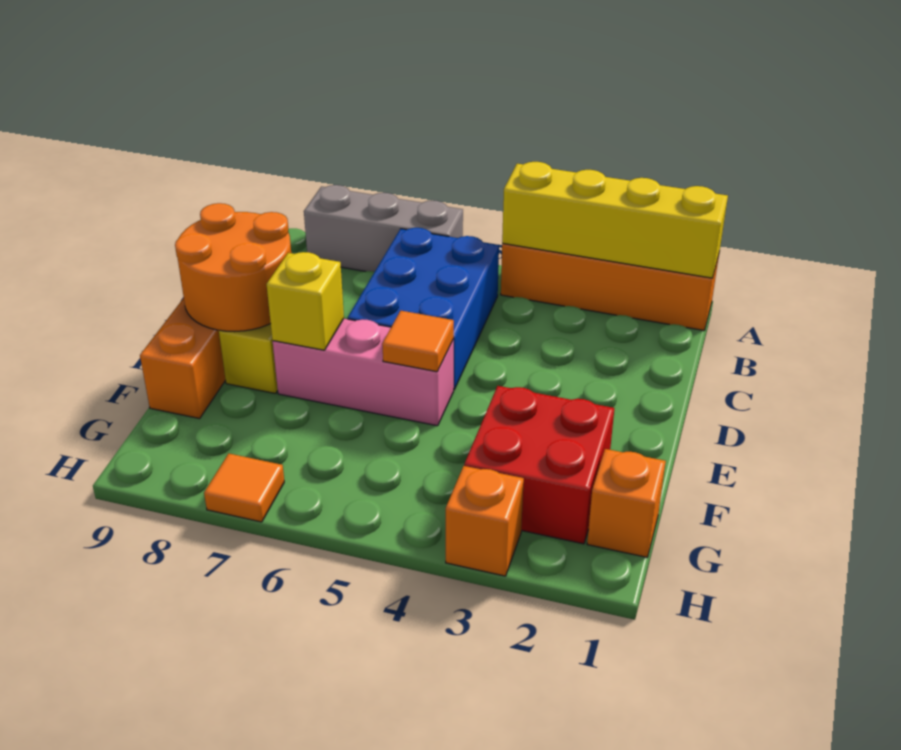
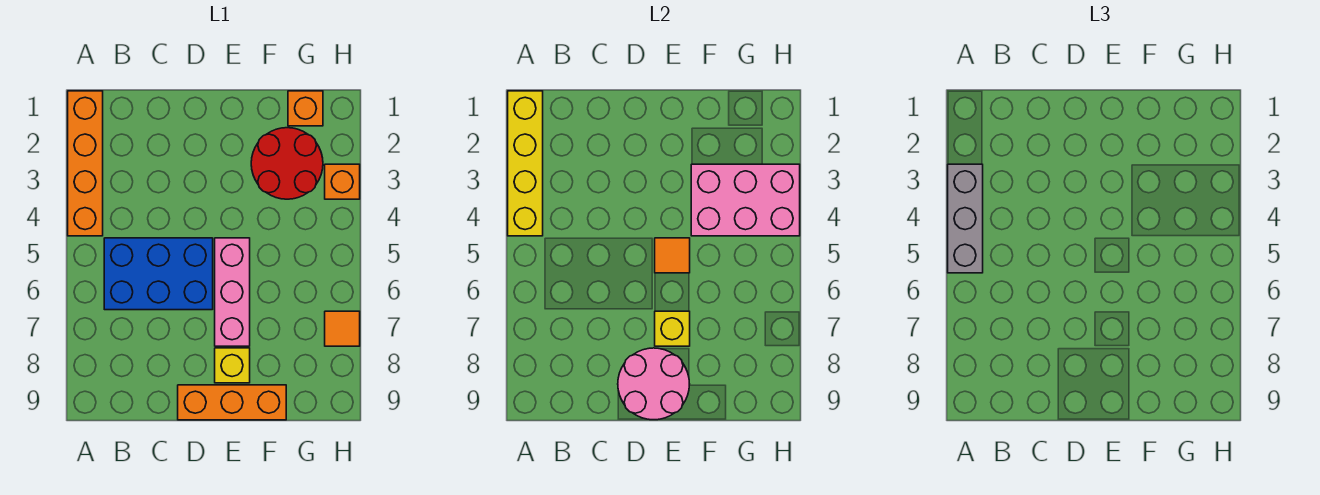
grey 1x3 brick [304,185,463,272] -> grey 1x3 brick moved to [948,164,983,273]
orange 2x2 round brick [175,203,291,332] -> pink 2x2 round brick [618,348,689,420]
red 2x2 brick [464,386,614,544] -> red 2x2 round brick [251,128,323,199]
none -> pink 2x3 brick [691,164,800,236]

